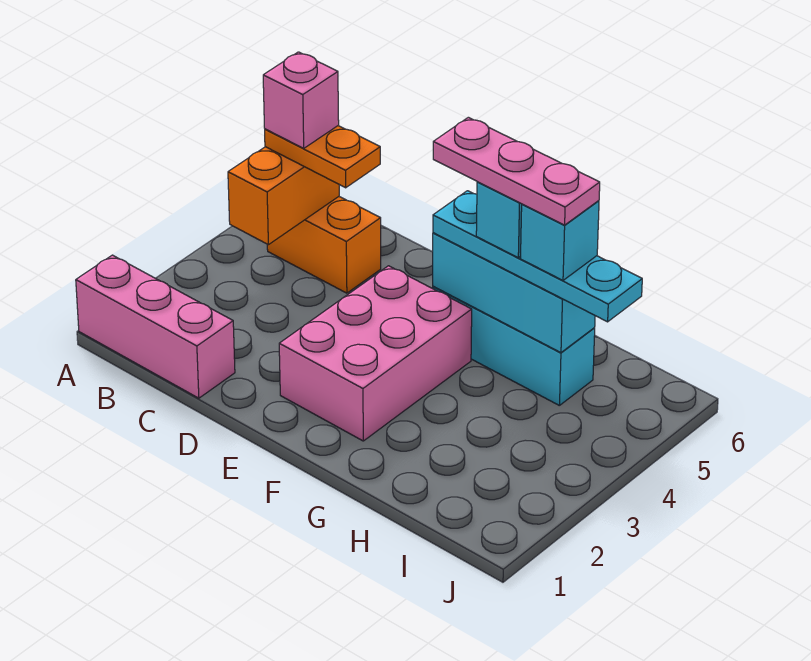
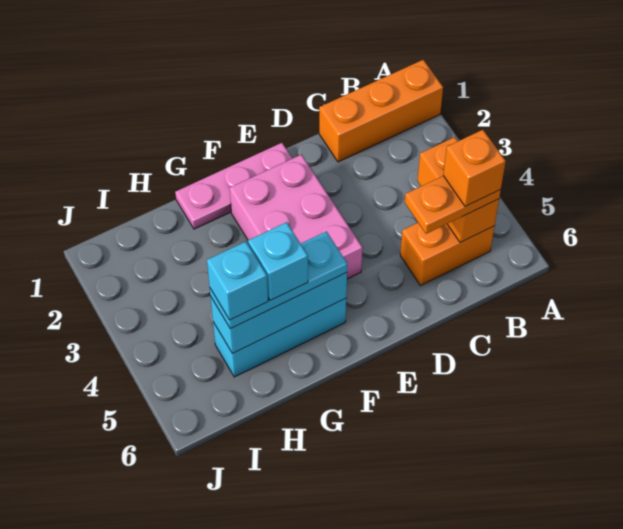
pink 1x3 brick [76,255,235,398] -> orange 1x3 brick [319,60,443,162]
pink 1x1 brick [263,52,339,148] -> orange 1x1 brick [443,130,506,206]
cyan 1x4 plate [433,191,642,322] -> cyan 1x3 plate [210,231,347,329]
pink 1x3 plate [433,117,600,225] -> pink 1x3 plate moved to [175,143,292,229]

